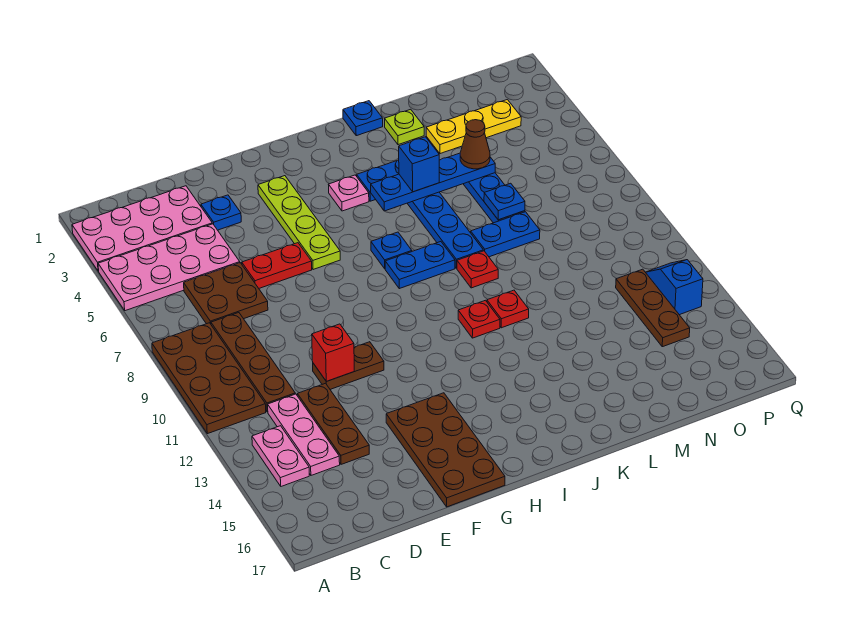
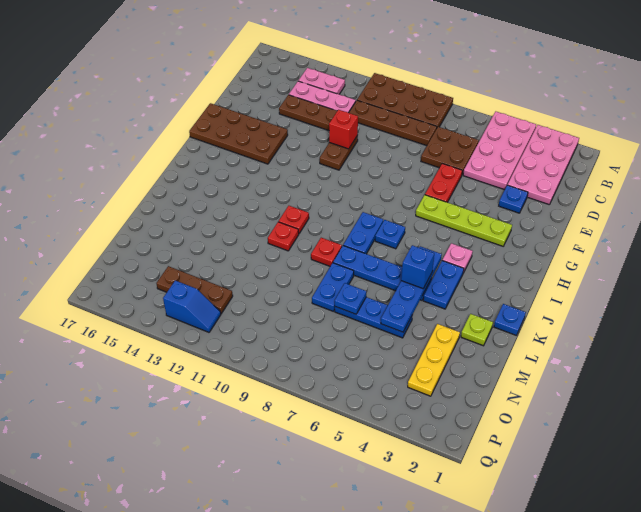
brown 1x1 cone [460,120,490,169] -> none

